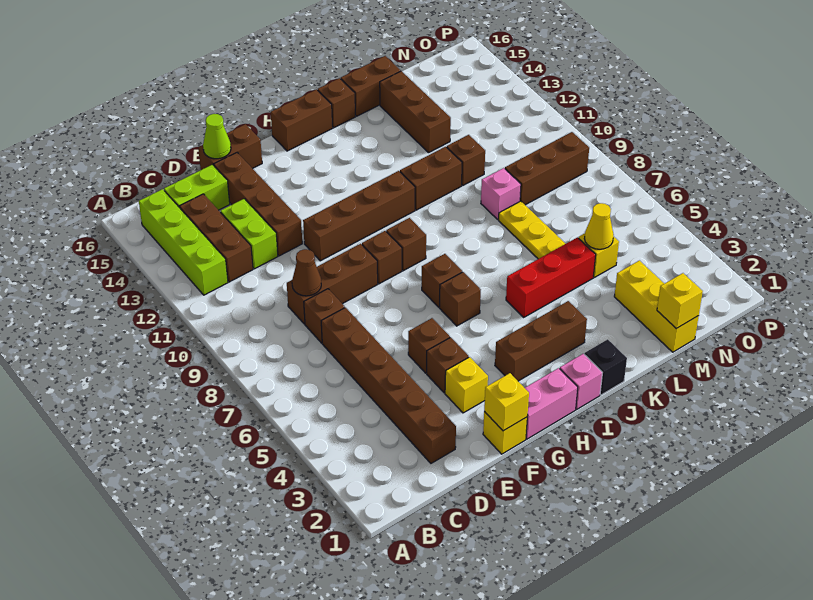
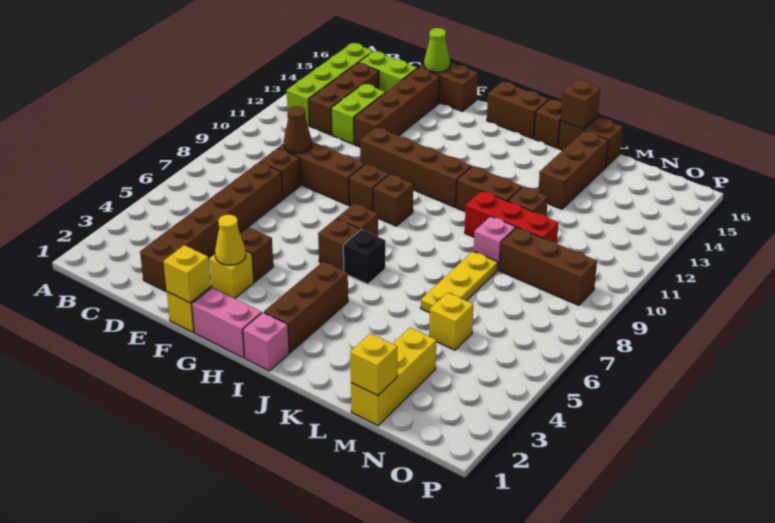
brown 1x1 brick [408,318,450,373] -> brown 1x1 brick moved to [560,80,600,129]
brown 1x3 brick [495,301,587,381] -> brown 1x3 brick turned to [264,261,348,353]
black 1x1 brick [584,339,627,395] -> black 1x1 brick moved to [343,230,385,284]
red 1x3 brick [506,237,596,317] -> red 1x3 brick moved to [465,191,558,243]
yellow 1x1 cone [584,203,614,249] -> yellow 1x1 cone moved to [215,214,246,265]

